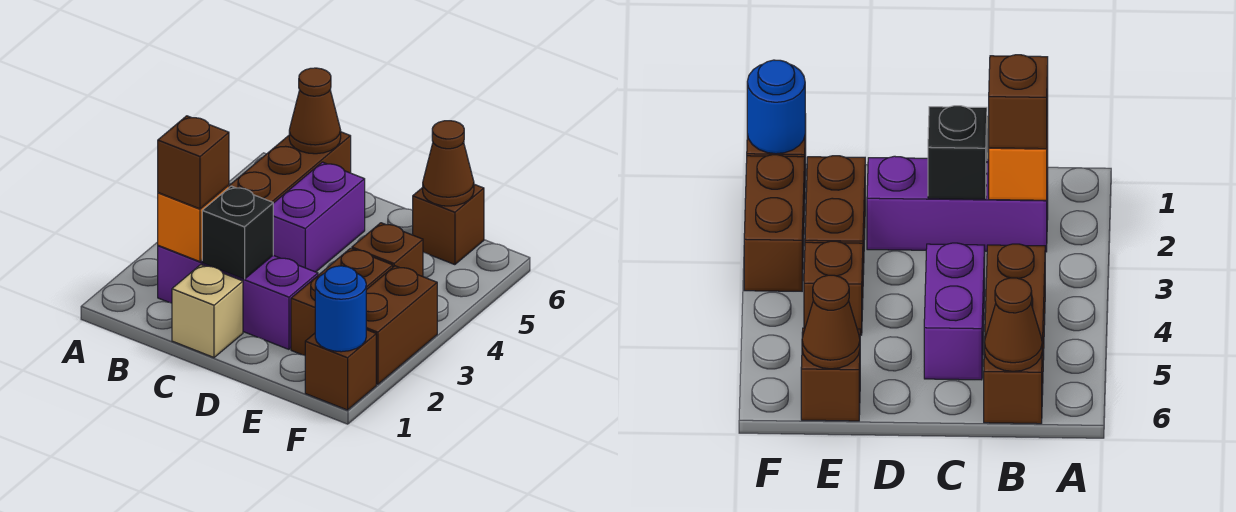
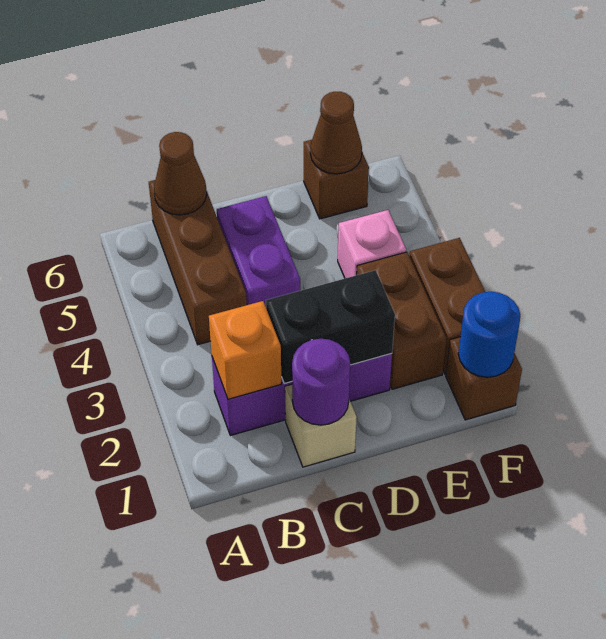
brown 1x1 brick [158,116,229,209] -> none
none -> purple 1x1 round brick [292,339,350,425]
black 1x1 brick [202,186,273,279] -> black 1x2 brick [266,270,395,384]
brown 1x1 brick [352,223,423,277] -> pink 1x1 brick [338,210,406,278]

